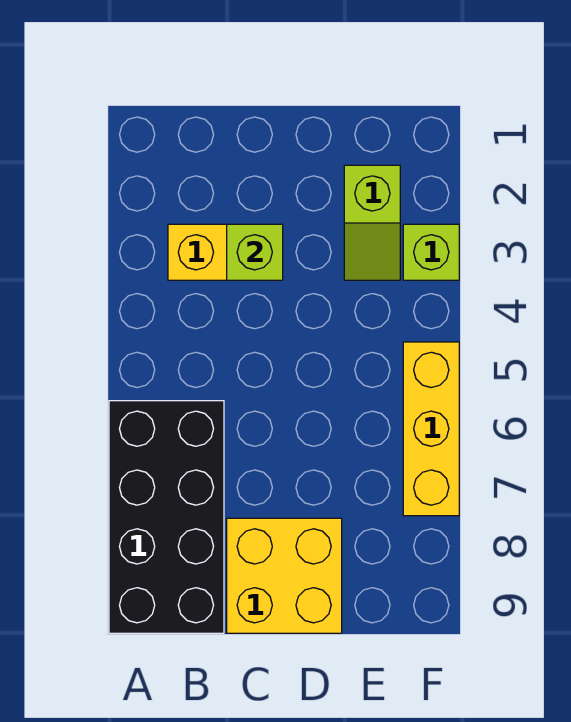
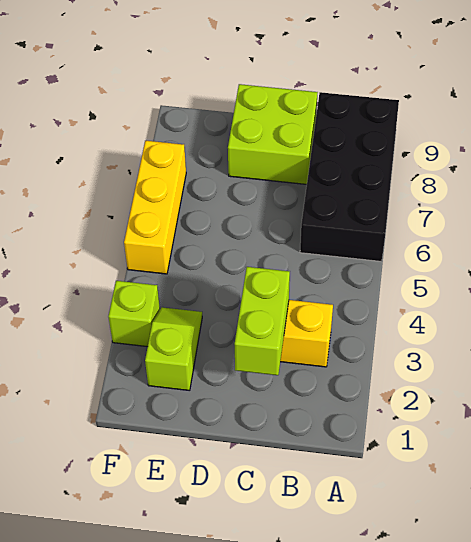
lime 1x1 brick [227,224,283,280] -> lime 1x2 brick [234,267,290,375]
yellow 2x2 brick [227,518,342,633] -> lime 2x2 brick [228,84,318,184]

